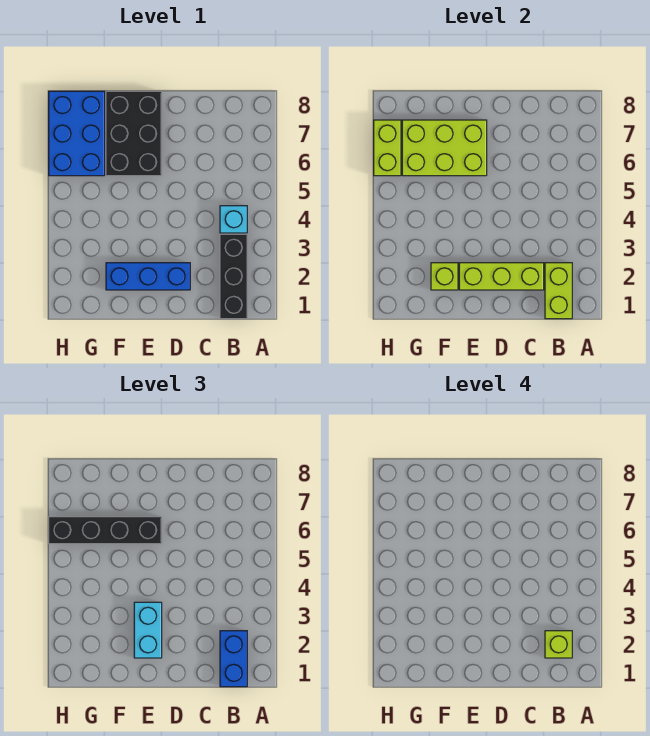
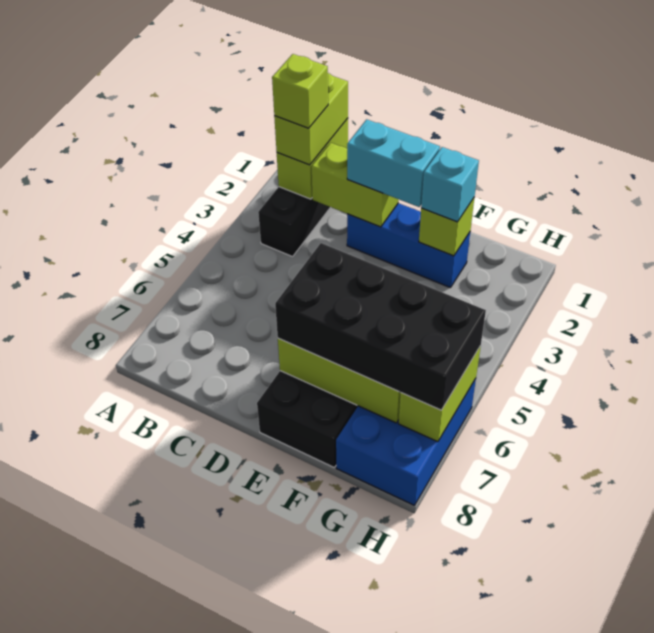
blue 1x2 brick [220,631,247,687] -> lime 1x2 brick [274,73,348,165]
cyan 1x1 brick [220,206,247,233] -> cyan 1x1 brick moved to [421,147,479,222]
lime 1x3 brick [459,263,544,290] -> lime 1x2 brick [312,143,399,227]
cyan 1x2 brick [134,602,162,658] -> cyan 1x2 brick turned to [347,119,440,207]
black 1x4 brick [49,517,162,544] -> black 2x4 brick [275,243,486,410]

